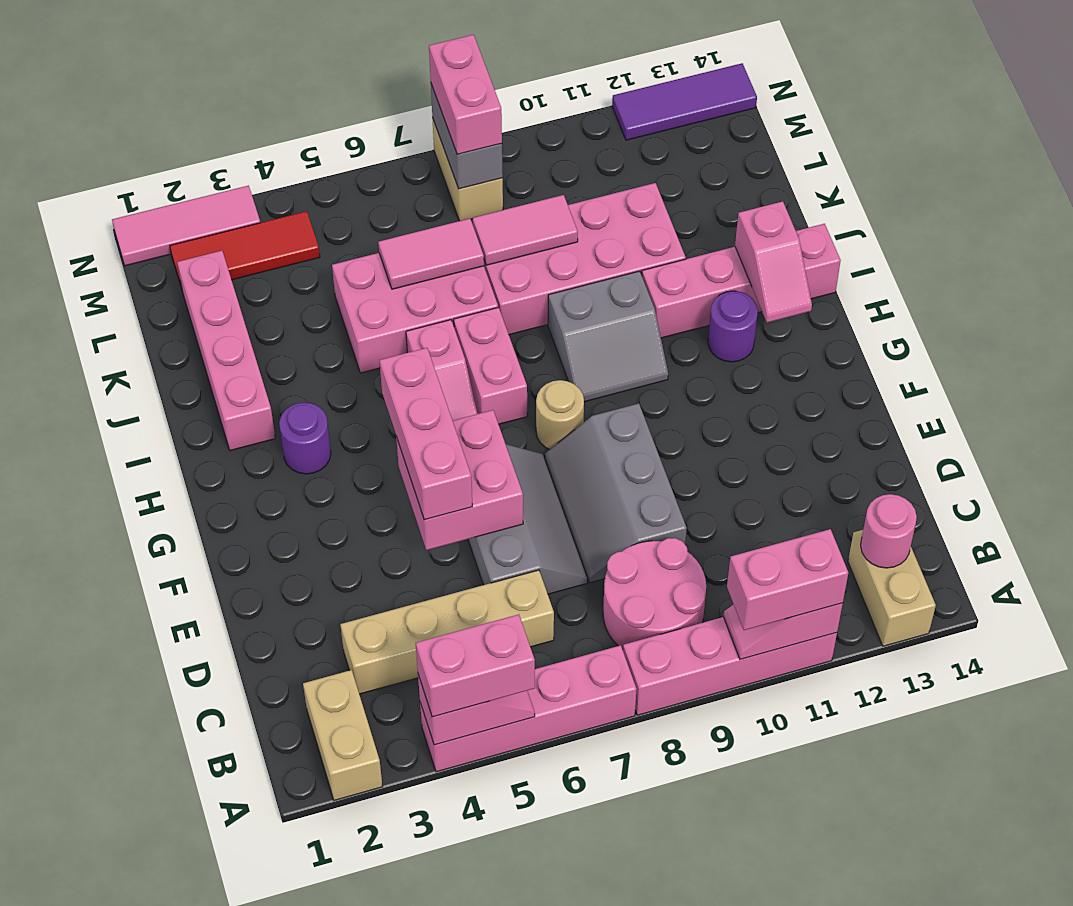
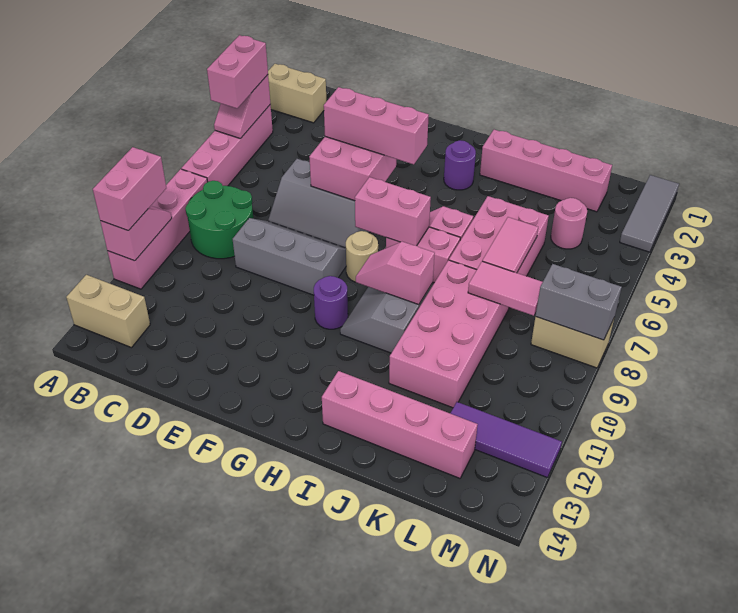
pink 2x2 round brick [603,538,706,649] -> green 2x2 round brick [185,181,253,259]
pink 1x1 round brick [861,494,917,568] -> pink 1x1 round brick moved to [551,198,587,249]
tan 1x4 brick [340,570,554,694] -> none
purple 1x1 round brick [708,291,758,362] -> purple 1x1 round brick moved to [314,276,348,329]
pink 1x2 slope [735,201,812,323] -> pink 1x2 slope moved to [356,242,435,305]
pink 1x4 brick [642,224,841,338] -> pink 1x4 brick turned to [322,371,478,478]
pink 1x2 tile [473,195,578,265] -> pink 1x2 tile turned to [468,261,543,316]
red 1x3 tile [170,211,320,289] -> none
pink 1x2 brick [429,35,502,154] -> pink 1x2 brick moved to [355,177,431,246]
pink 1x3 tile [112,186,260,266] -> grey 1x3 tile [620,175,679,252]
purple 1x3 tile [612,63,757,140] -> purple 1x3 tile turned to [450,402,562,478]

